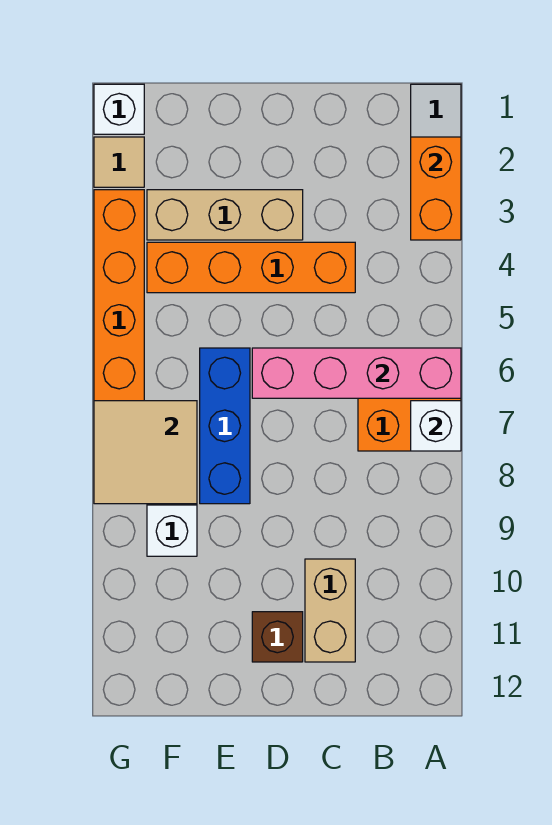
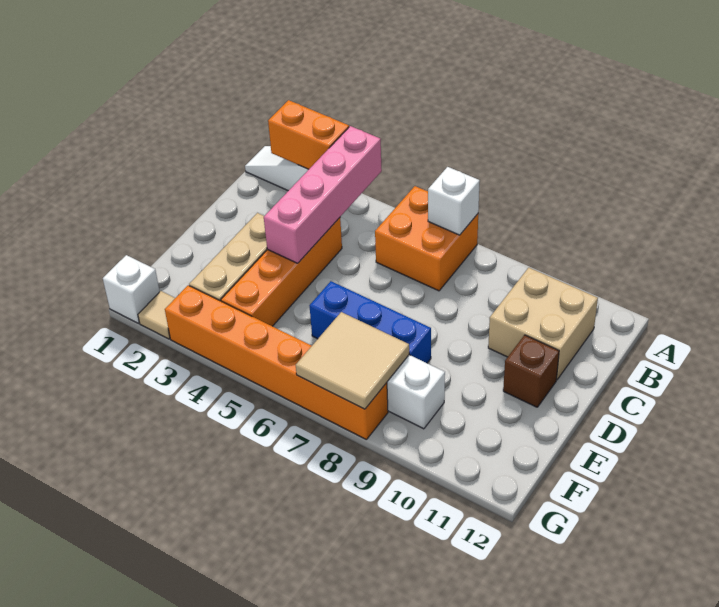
pink 1x4 brick [252,348,461,398] -> pink 1x4 brick moved to [264,126,382,263]
tan 1x2 brick [305,559,355,662] -> tan 2x2 brick [488,268,598,380]

